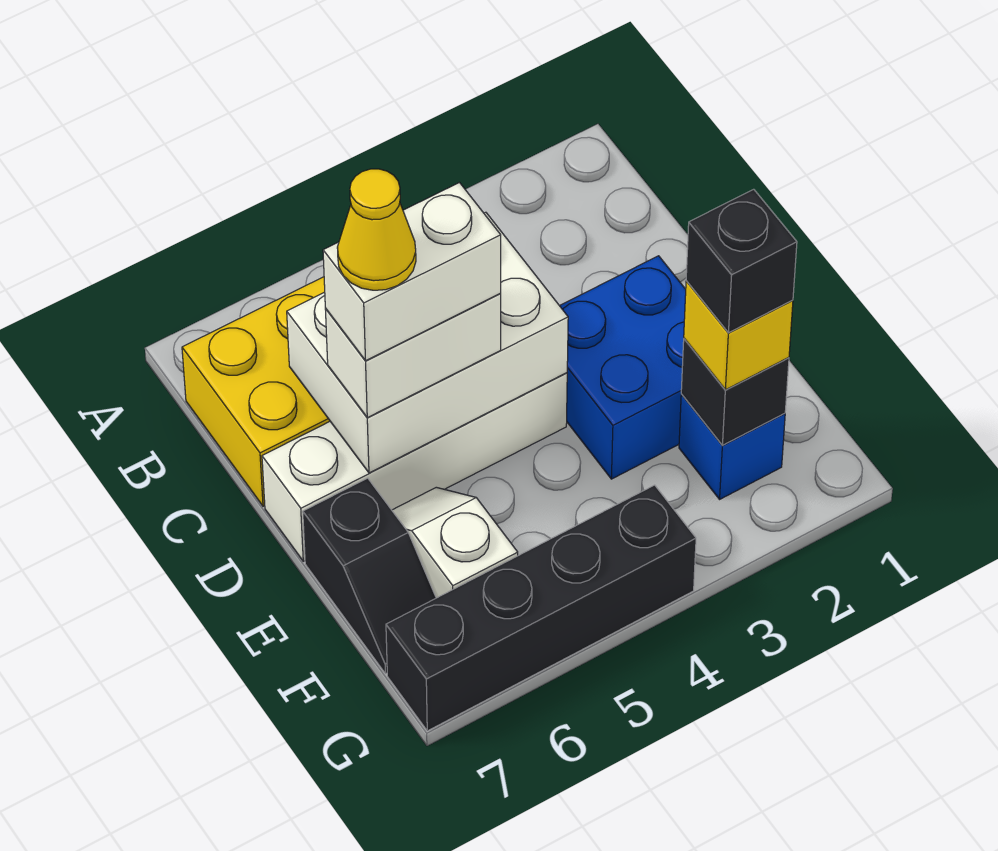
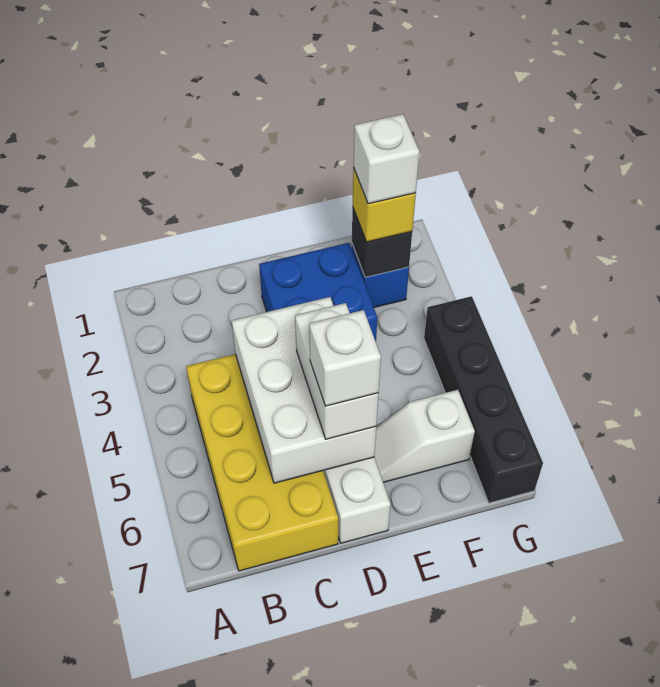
white 1x2 brick [323,183,501,361] -> white 1x1 brick [309,310,381,406]
yellow 1x1 cone [337,169,416,290] -> none
black 1x2 slope [303,478,436,674] -> none
black 1x1 brick [686,189,797,333] -> white 1x1 brick [353,114,420,204]

